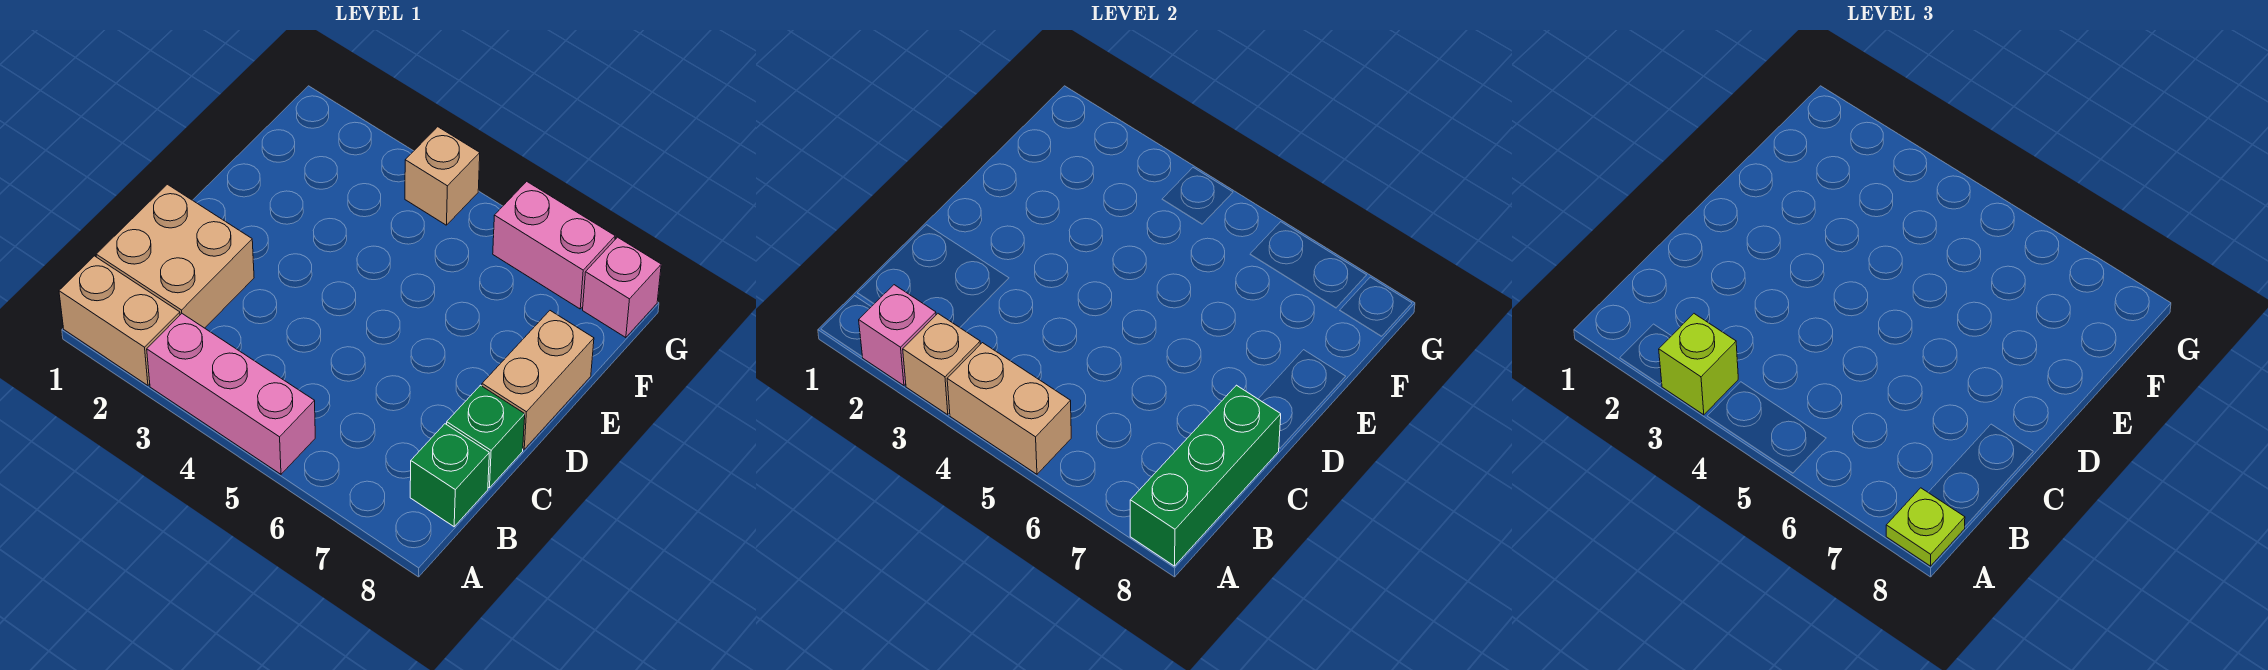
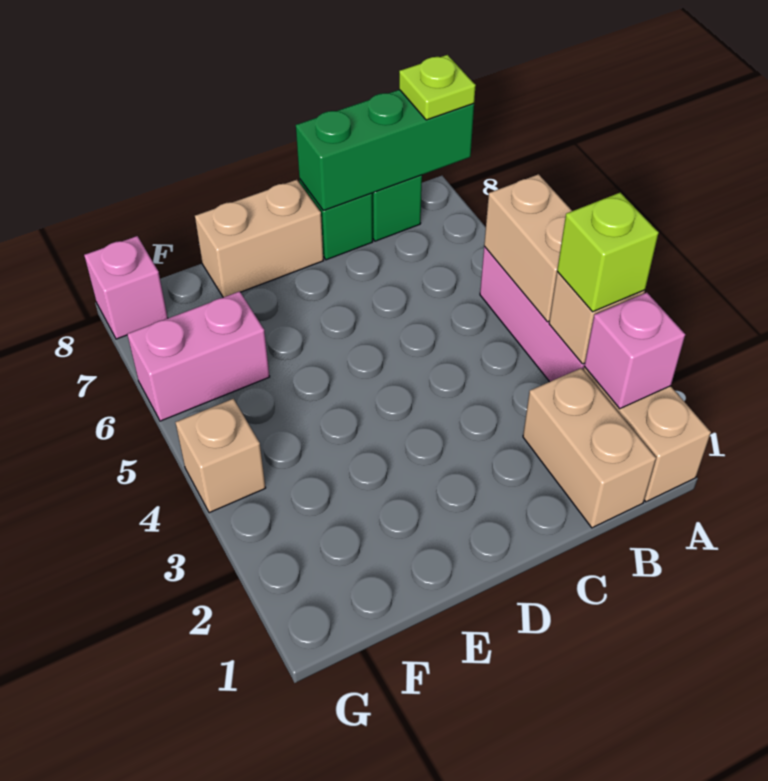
tan 2x2 brick [96,184,254,328] -> tan 1x2 brick [523,368,656,528]
pink 1x2 brick [493,181,615,309] -> pink 1x2 brick turned to [127,291,270,421]

